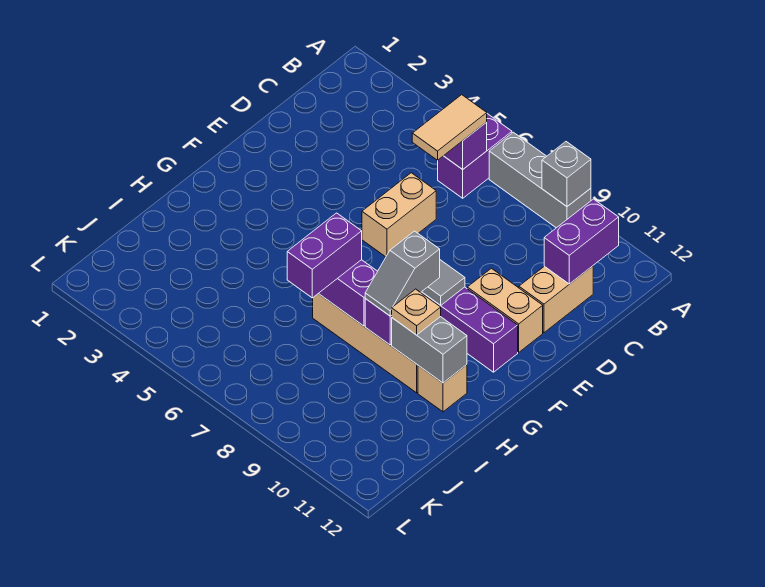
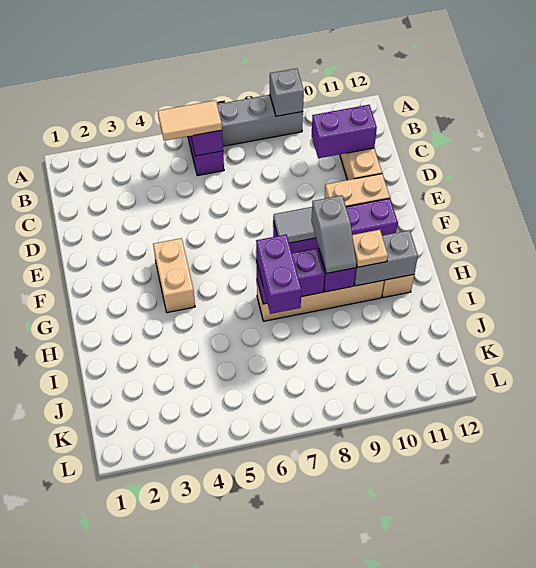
tan 1x2 tile [412,95,487,160] -> tan 1x2 tile turned to [158,100,222,141]
purple 1x2 brick [544,199,619,284] -> purple 1x2 brick turned to [312,105,377,158]
tan 1x2 brick [362,173,436,257] -> tan 1x2 brick moved to [153,238,195,313]

